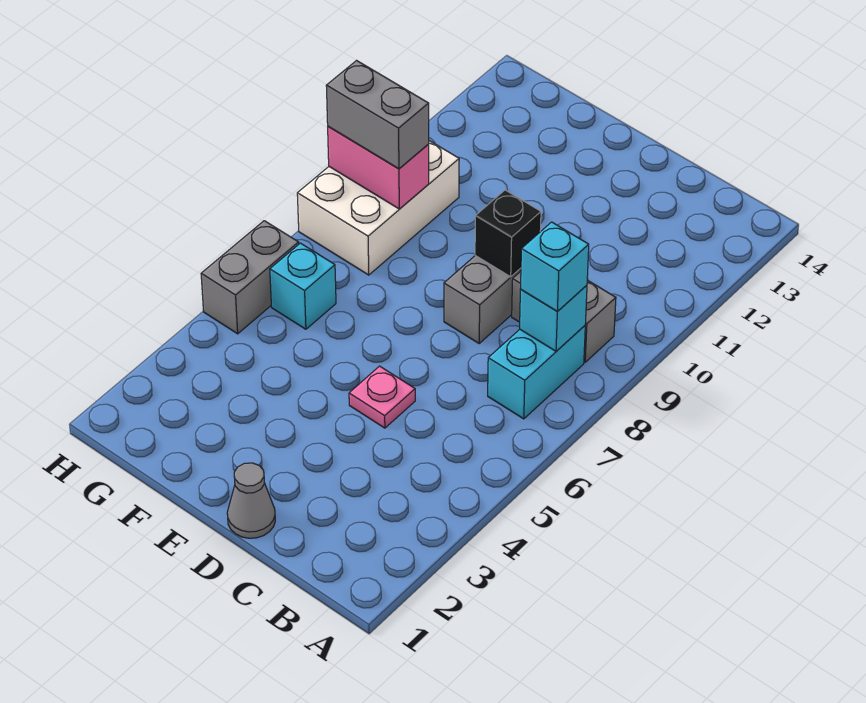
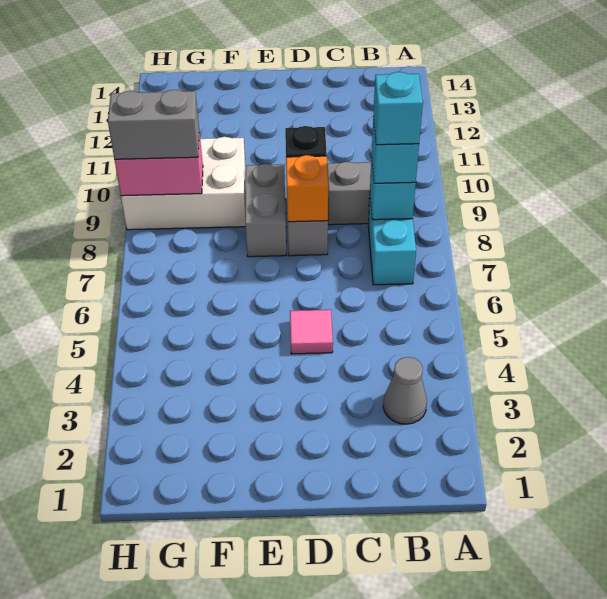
grey 1x1 cone [227,463,275,538] -> grey 1x1 cone moved to [383,357,427,424]
pink 1x1 plate [349,366,415,428] -> pink 1x1 tile [290,310,333,354]
none -> orange 1x1 brick [286,155,328,222]
cyan 1x1 brick [270,243,336,329] -> cyan 1x1 brick moved to [373,72,423,145]
white 2x3 brick [297,141,459,275] -> white 2x3 brick turned to [121,137,246,230]
grey 1x2 brick [201,221,299,334] -> grey 1x2 brick moved to [245,164,286,257]

